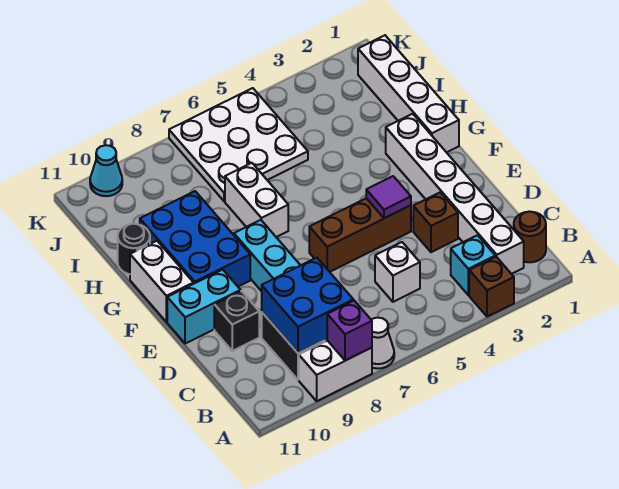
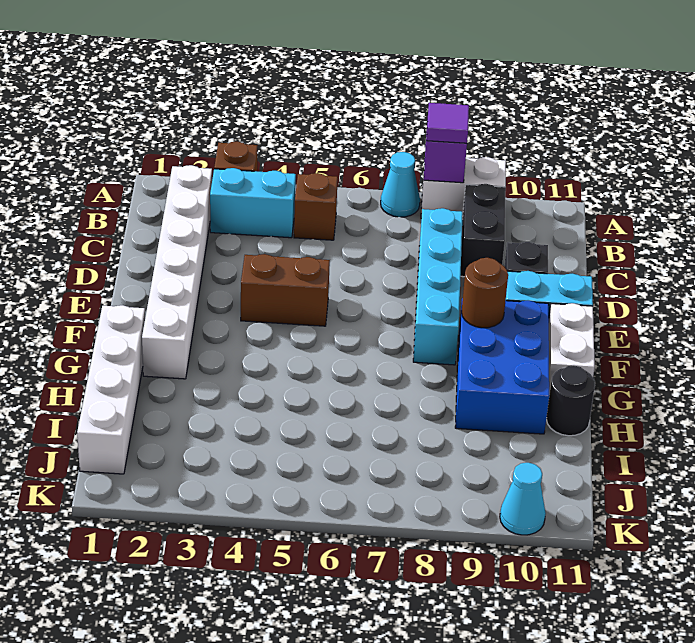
white 1x1 cone [372,318,394,369] -> cyan 1x1 cone [381,152,420,217]
brown 1x1 round brick [514,211,546,262] -> brown 1x1 round brick moved to [462,258,508,328]
cyan 1x1 brick [451,235,495,295] -> cyan 1x2 brick [210,168,296,238]
blue 2x2 brick [262,258,353,353] -> none
white 1x1 brick [375,242,420,302] -> none
brown 1x1 brick [413,192,458,252] -> brown 1x1 brick moved to [294,173,338,240]
brown 1x3 brick [309,198,411,272] -> brown 1x2 brick [241,254,330,326]
purple 1x1 tile [366,176,411,218] -> purple 1x1 tile moved to [427,103,469,143]
white 1x2 brick [225,163,288,237] -> none
white 3x3 plate [169,88,308,201] -> none

